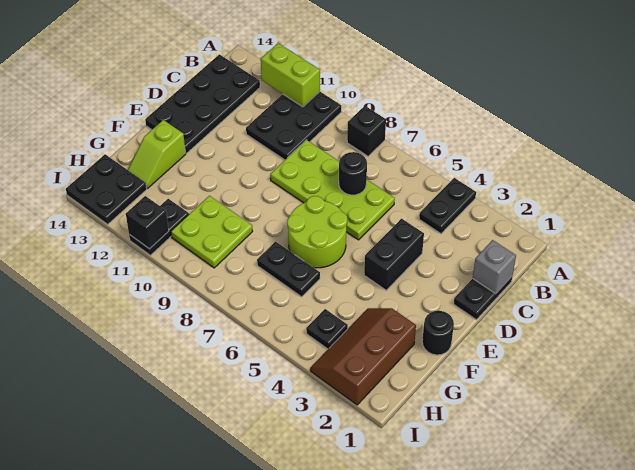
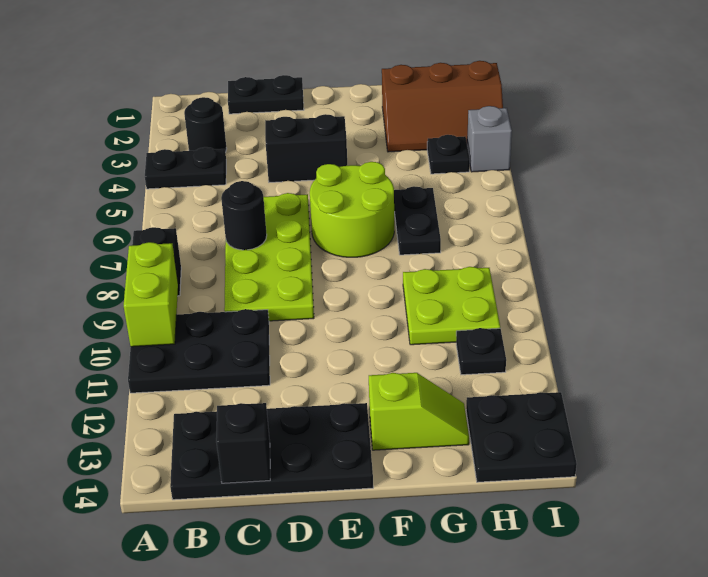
lime 1x2 brick [261,43,320,107] -> lime 1x2 brick moved to [124,242,178,347]
grey 1x1 brick [473,240,516,294] -> grey 1x1 brick moved to [467,106,512,172]
black 1x1 round brick [422,311,454,355] -> black 1x1 round brick moved to [184,97,227,152]
black 1x2 plate [129,199,189,255] -> black 1x1 plate [456,328,506,375]
black 1x1 brick [126,196,169,249] -> black 1x1 brick moved to [216,403,270,483]

